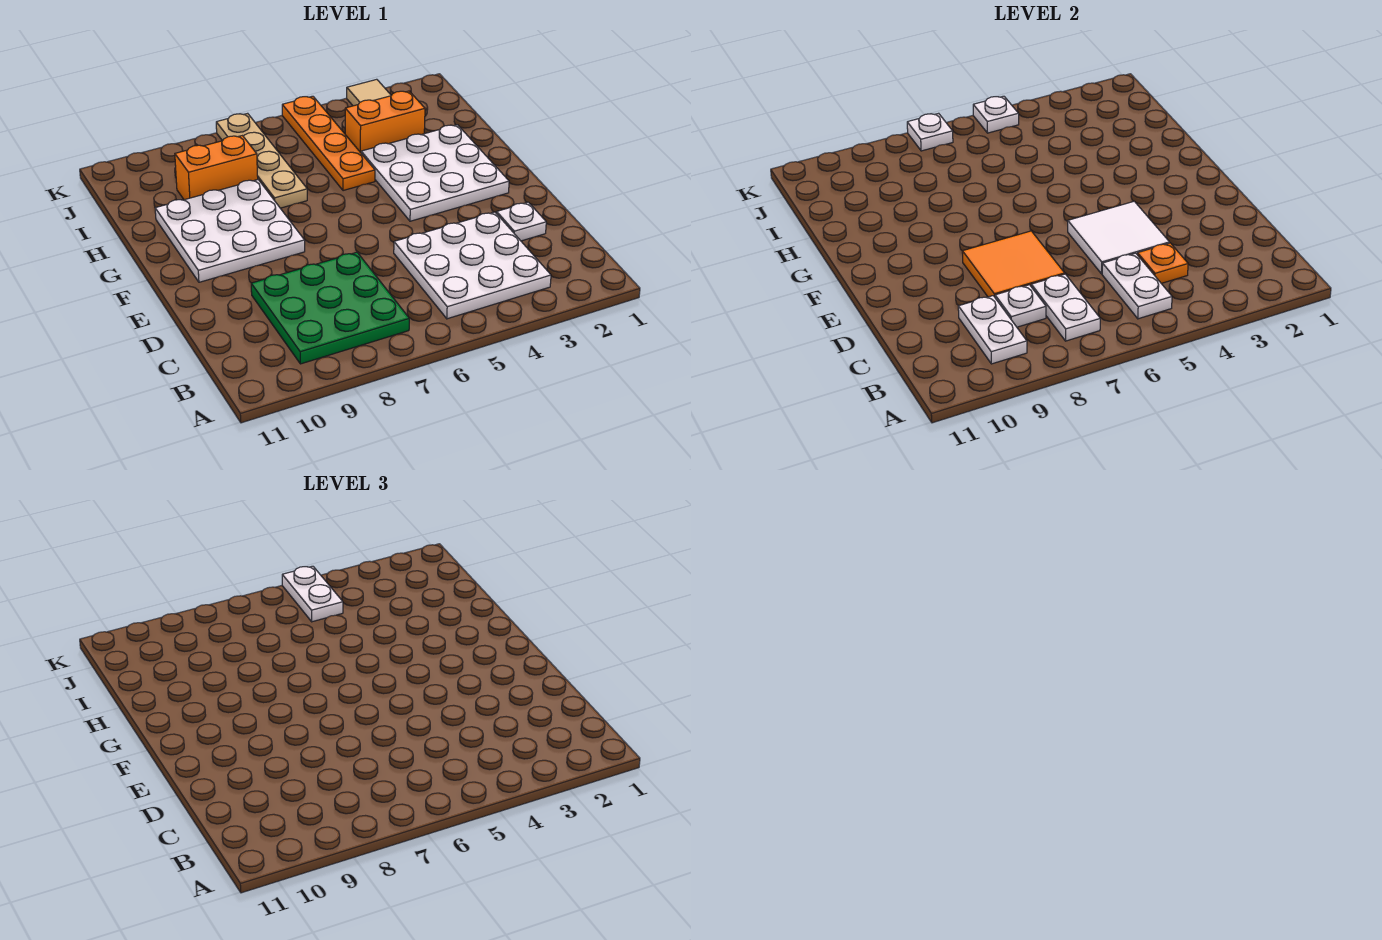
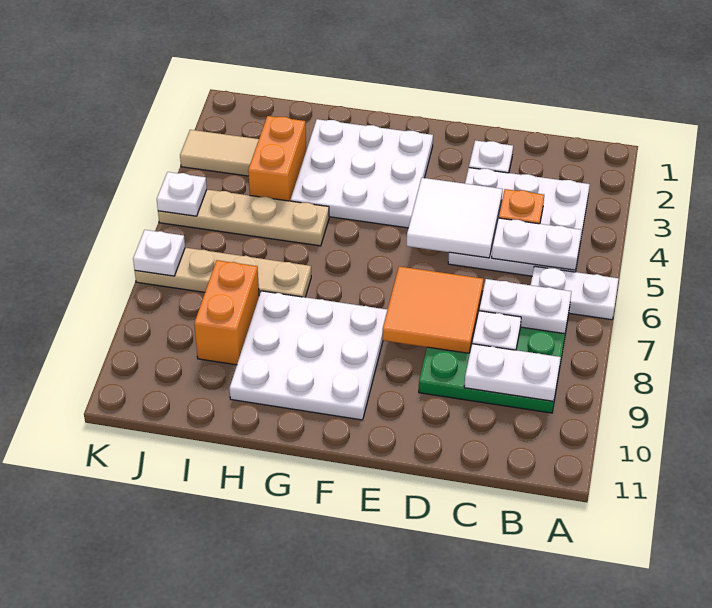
orange 1x4 plate [282,96,375,191] -> tan 1x4 plate [158,190,329,246]
white 1x2 plate [282,566,343,622] -> white 1x2 plate moved to [531,266,619,320]

